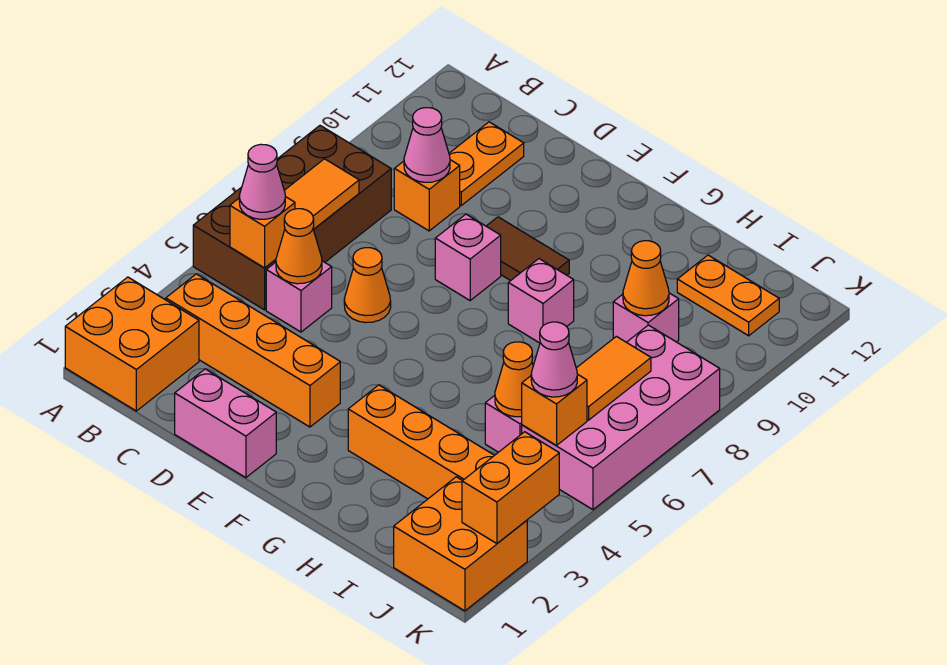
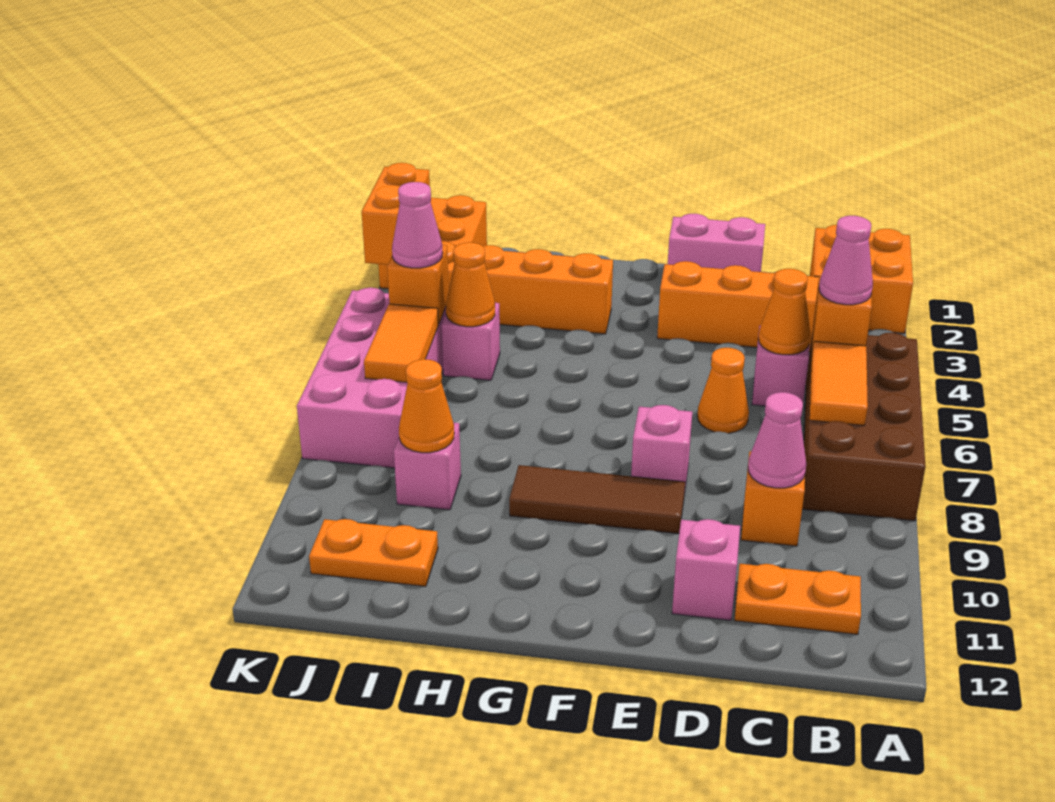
orange 1x2 plate [449,122,524,205] -> orange 1x2 plate turned to [734,564,861,634]
brown 1x2 tile [486,217,569,281] -> brown 1x3 tile [509,465,685,534]
pink 1x1 brick [508,259,574,343] -> pink 1x1 brick moved to [672,519,740,620]

